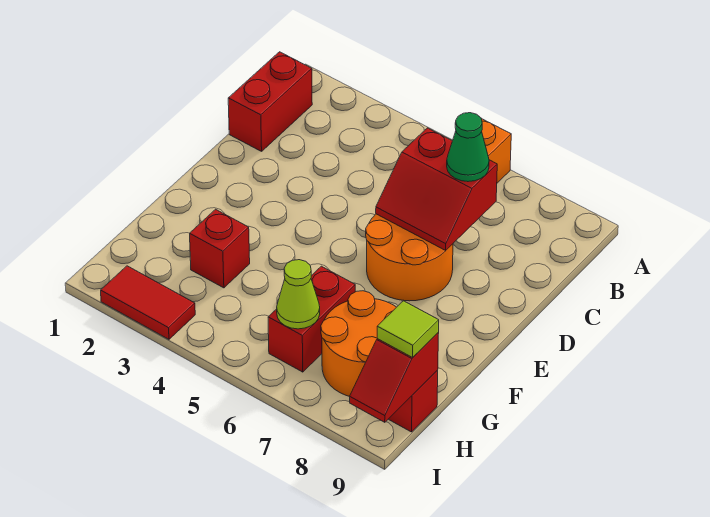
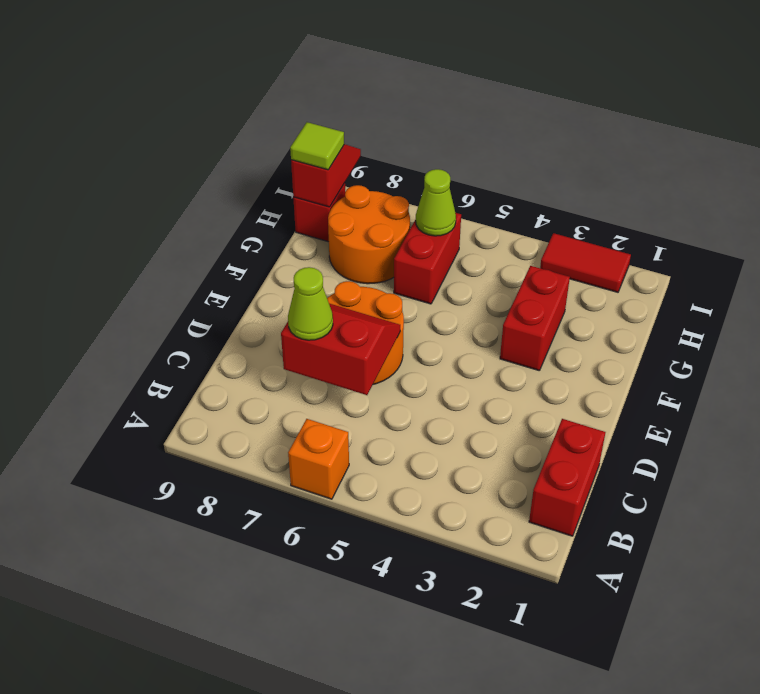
green 1x1 cone [447,113,489,182] -> lime 1x1 cone [288,267,333,340]
red 1x1 brick [190,209,250,288] -> red 1x2 brick [500,266,570,371]

